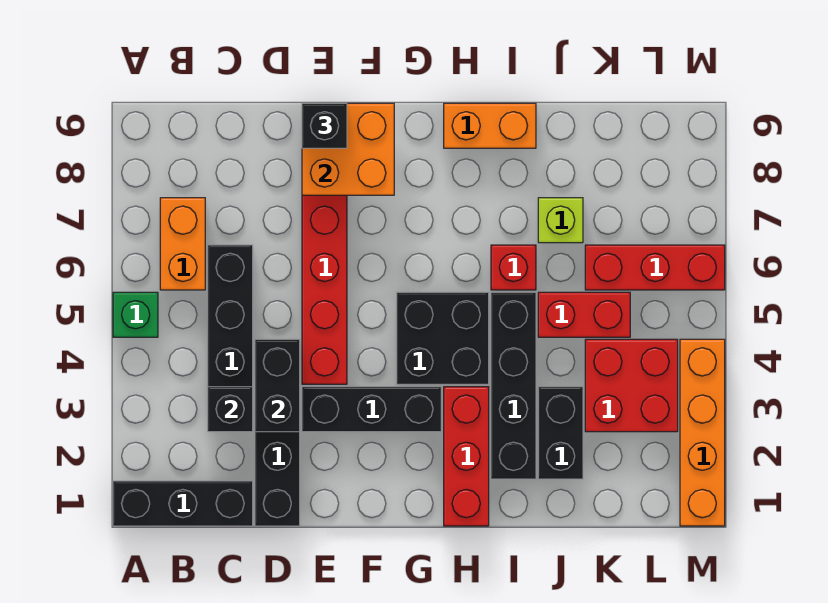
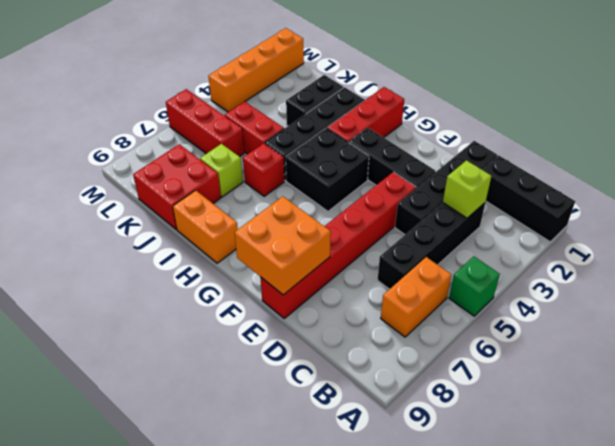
black 1x1 brick [208,387,253,432] -> lime 1x1 brick [443,160,491,218]
black 1x2 brick [255,339,300,432] -> none
black 1x1 brick [302,103,347,148] -> none
red 2x2 brick [585,339,678,432] -> red 2x2 brick moved to [133,144,221,230]

